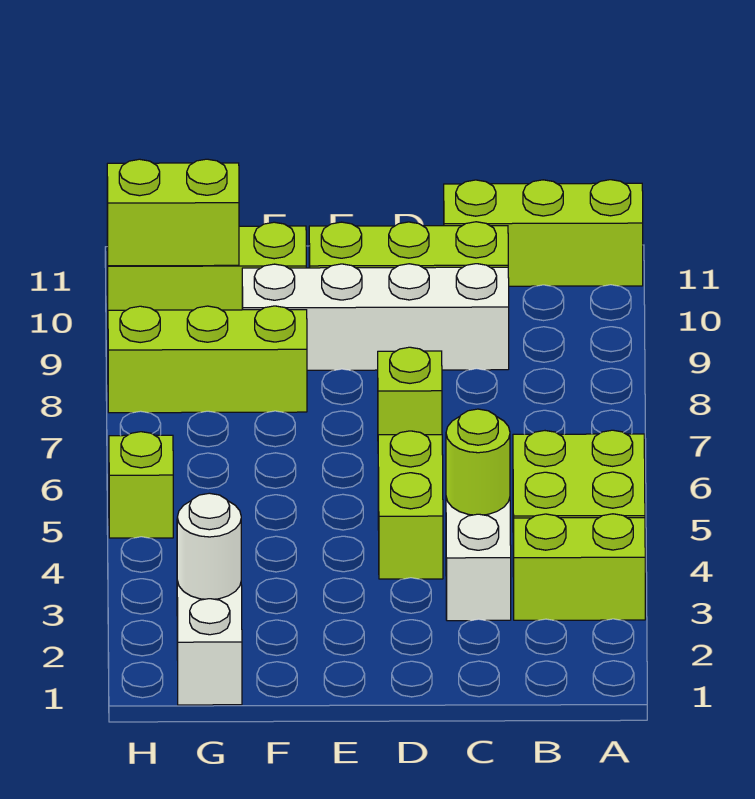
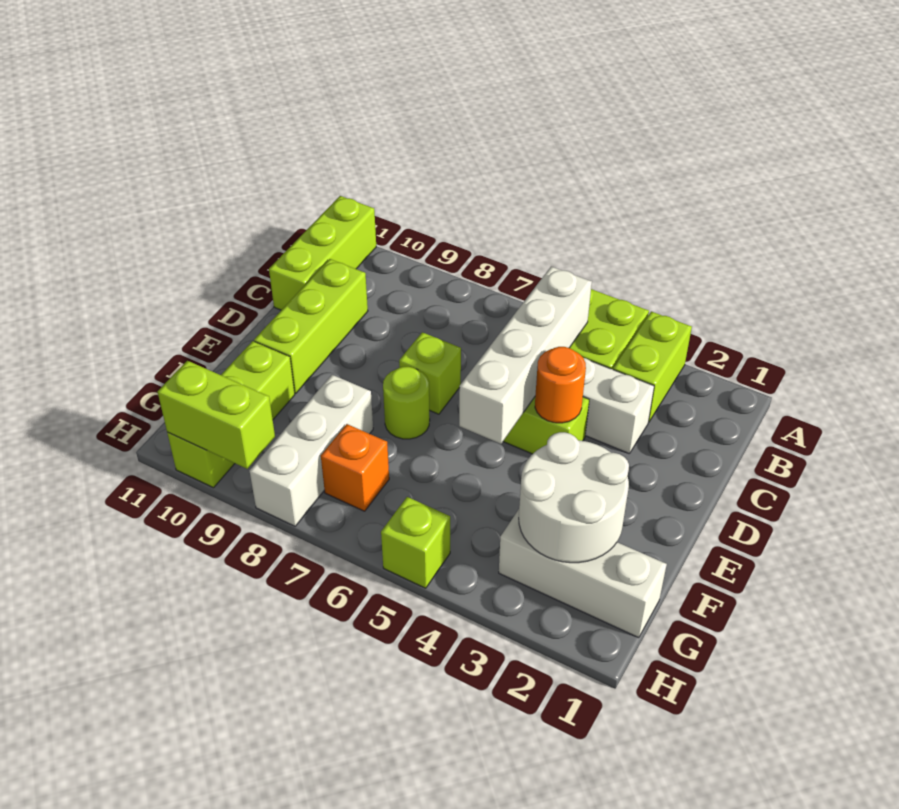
lime 1x1 round brick [446,409,510,515] -> lime 1x1 round brick moved to [383,367,430,439]
white 1x4 brick [242,264,509,370] -> white 1x4 brick moved to [459,267,592,444]
none -> orange 1x1 round brick [535,347,586,423]
lime 1x3 brick [108,306,307,413] -> white 1x3 brick [250,375,373,526]
white 1x1 round brick [177,493,241,599] -> white 2x2 round brick [519,432,629,563]
none -> orange 1x1 brick [321,424,389,511]
lime 1x2 brick [107,159,239,266] -> lime 1x2 brick turned to [158,361,275,469]

